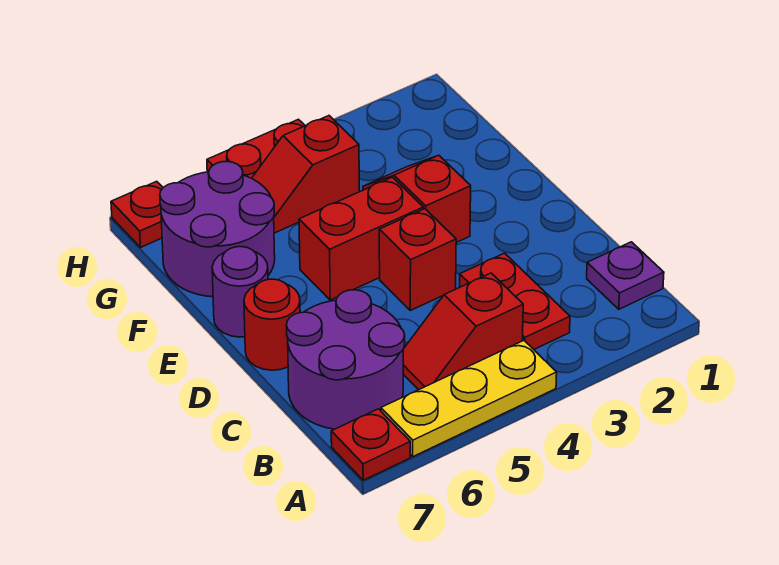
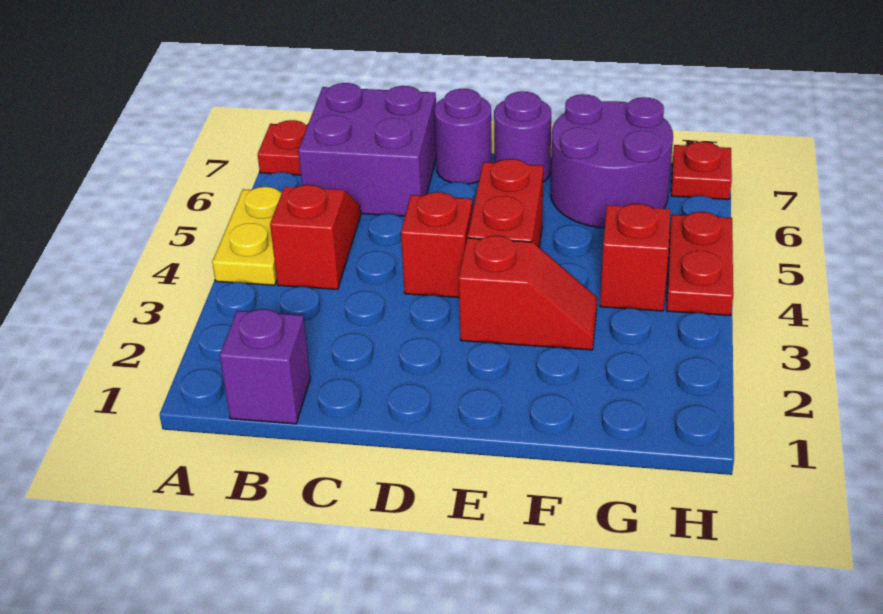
yellow 1x3 plate [381,341,557,457] -> yellow 1x2 plate [212,187,282,285]
purple 1x1 plate [587,242,664,309] -> purple 1x1 brick [220,309,310,424]
red 1x2 plate [460,253,570,349] -> none
purple 2x2 round brick [286,290,405,429] -> purple 2x2 brick [298,83,436,216]
red 1x1 round brick [244,279,300,370] -> purple 1x1 round brick [434,89,492,184]

